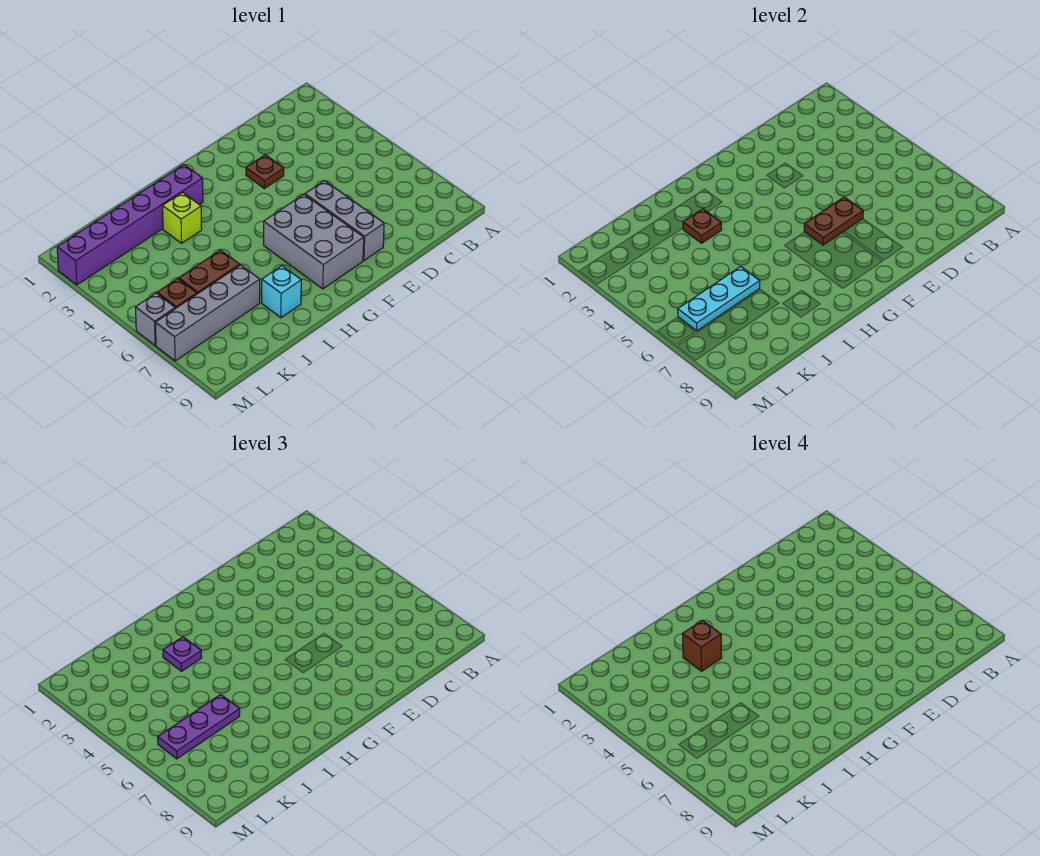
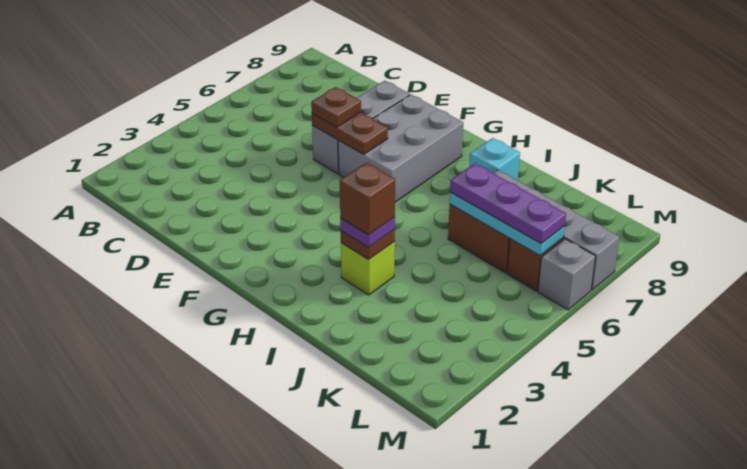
brown 1x1 plate [246,155,284,188] -> brown 1x1 plate moved to [311,87,361,127]
purple 1x6 brick [57,165,203,285] -> none

